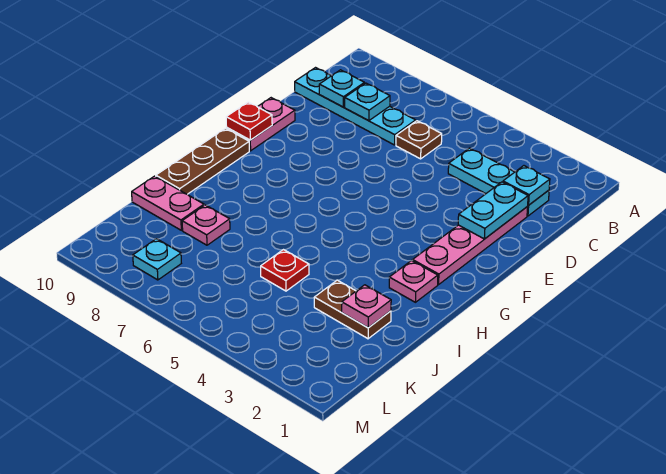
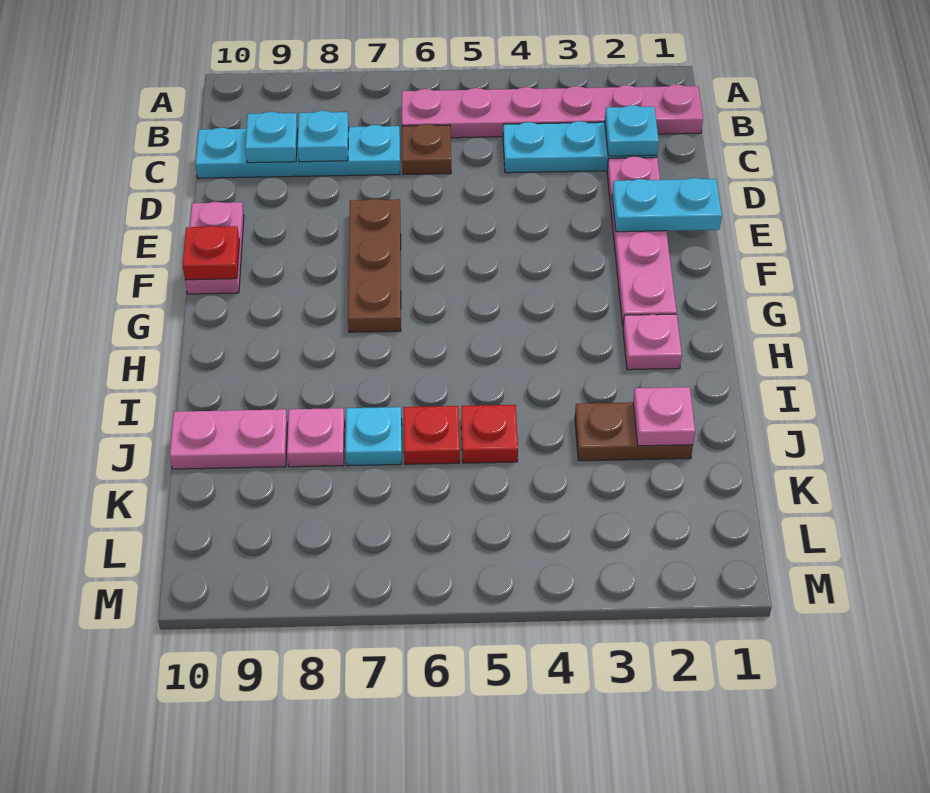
none -> pink 1x6 plate [402,84,703,138]
cyan 1x2 plate [458,182,528,239] -> cyan 1x2 plate turned to [612,178,722,232]
brown 1x3 plate [156,128,249,194] -> brown 1x3 plate moved to [348,199,401,332]
none -> red 1x1 plate [404,406,460,464]
cyan 1x1 plate [133,239,181,280] -> cyan 1x1 plate moved to [346,407,402,466]

